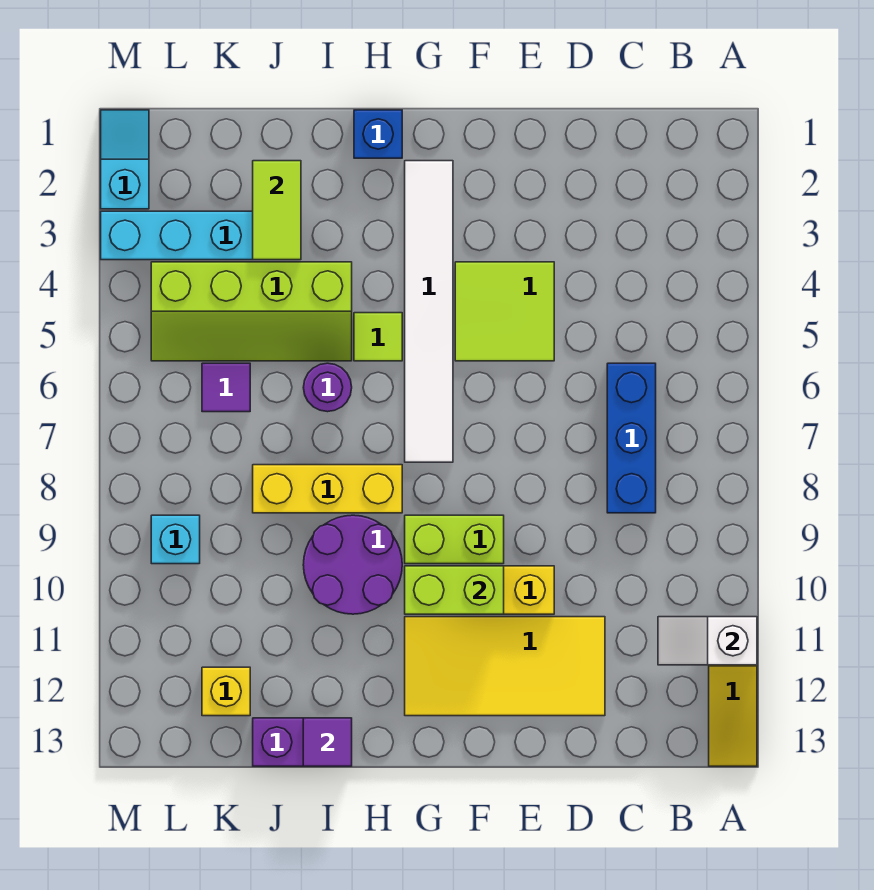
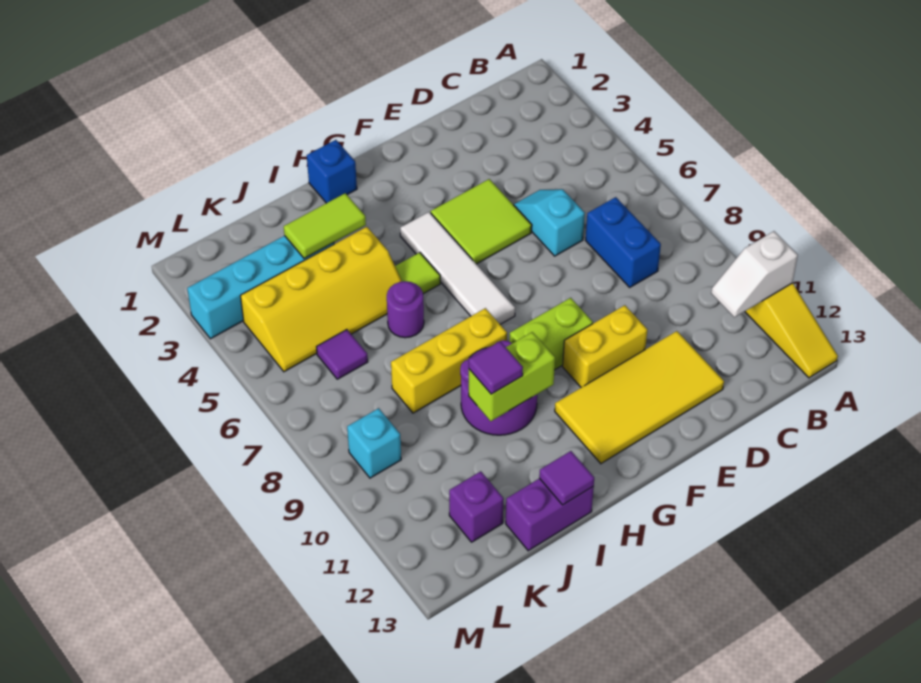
blue 1x3 brick [607,363,656,513] -> blue 1x2 brick [585,197,661,287]
lime 1x2 brick [405,566,504,614] -> lime 1x2 brick moved to [469,332,555,421]
white 1x6 tile [405,161,453,462] -> white 1x4 tile [400,212,515,324]
lime 2x4 slope [151,262,352,361] -> yellow 2x4 slope [241,227,402,372]
none -> purple 1x1 tile [469,341,523,394]
lime 1x2 tile [253,161,301,260] -> lime 1x2 tile turned to [284,193,366,259]
yellow 1x1 brick [202,667,250,716] -> purple 1x1 brick [449,471,504,542]
cyan 1x2 slope [101,110,149,209] -> cyan 1x2 slope moved to [513,189,585,256]

